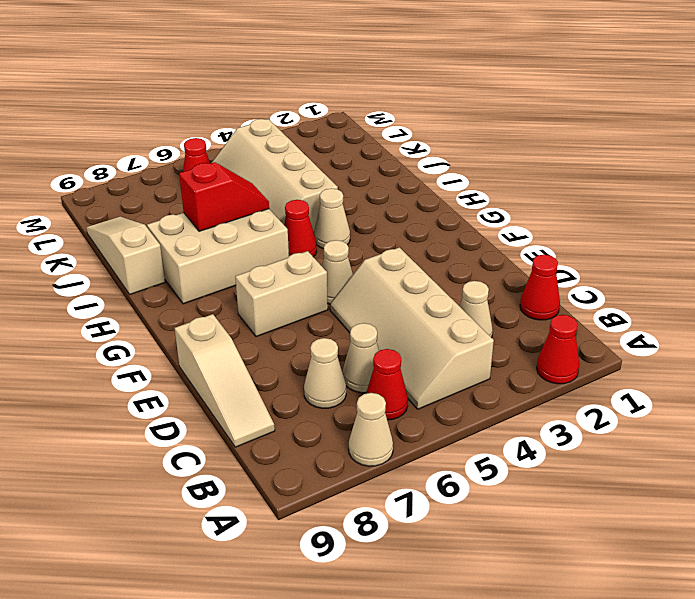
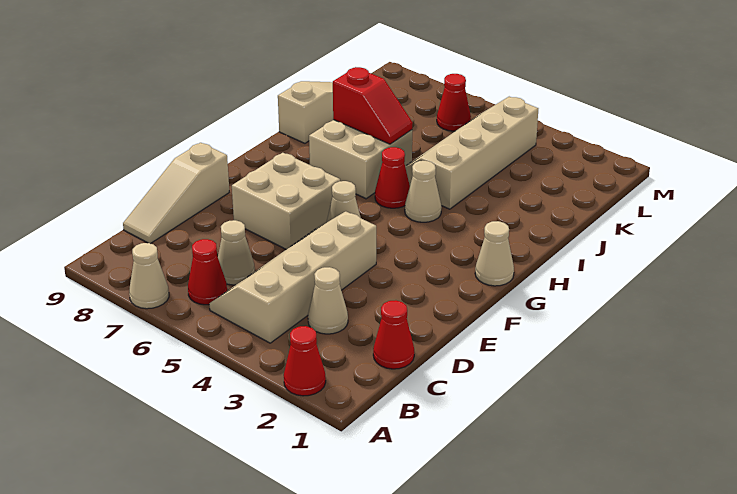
tan 1x1 cone [304,338,346,408] -> tan 1x1 cone moved to [475,221,514,286]
tan 1x2 brick [235,251,328,337] -> tan 2x2 brick [232,153,340,249]
tan 2x3 brick [147,209,289,304] -> tan 2x2 brick [309,120,412,199]

